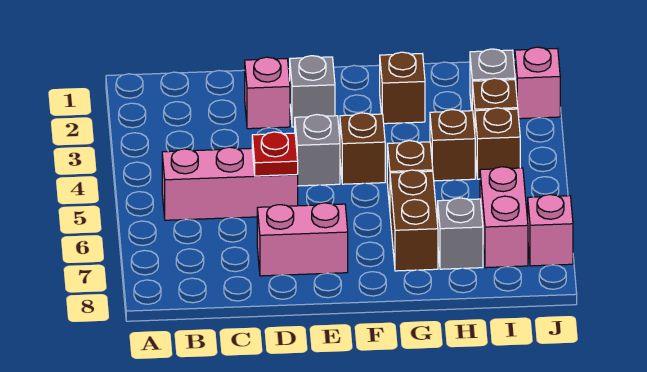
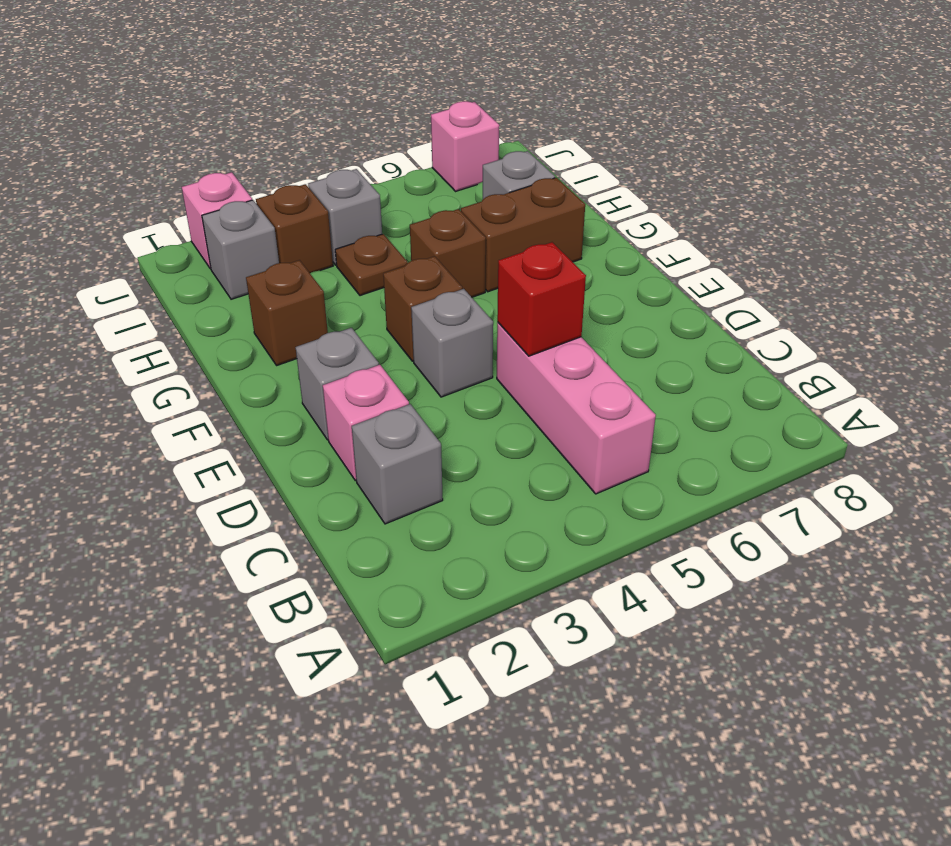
none -> grey 1x1 brick [352,404,443,524]
red 1x1 plate [252,132,298,176] -> red 1x1 brick [497,242,586,356]
pink 1x2 brick [257,203,348,276] -> none
brown 1x1 brick [430,110,475,181] -> brown 1x1 plate [335,234,408,296]
brown 1x1 brick [475,108,520,179] -> grey 1x1 brick [308,169,382,265]
pink 1x2 brick [480,167,528,268] -> none

